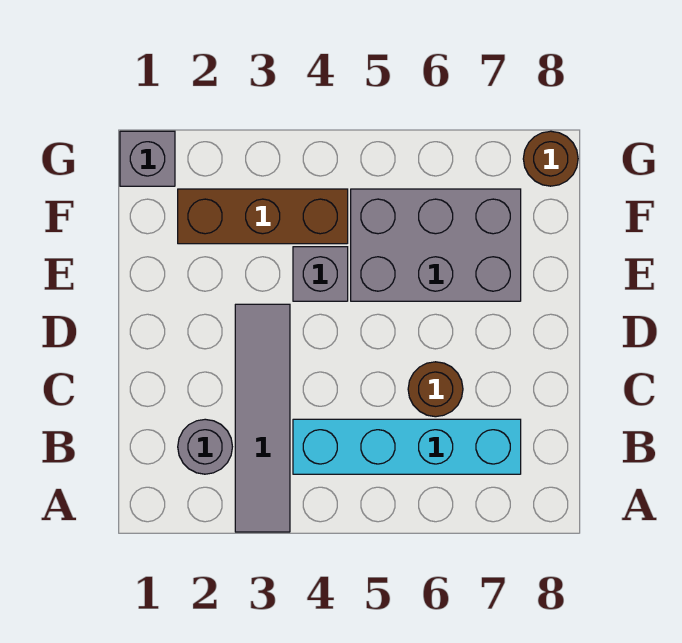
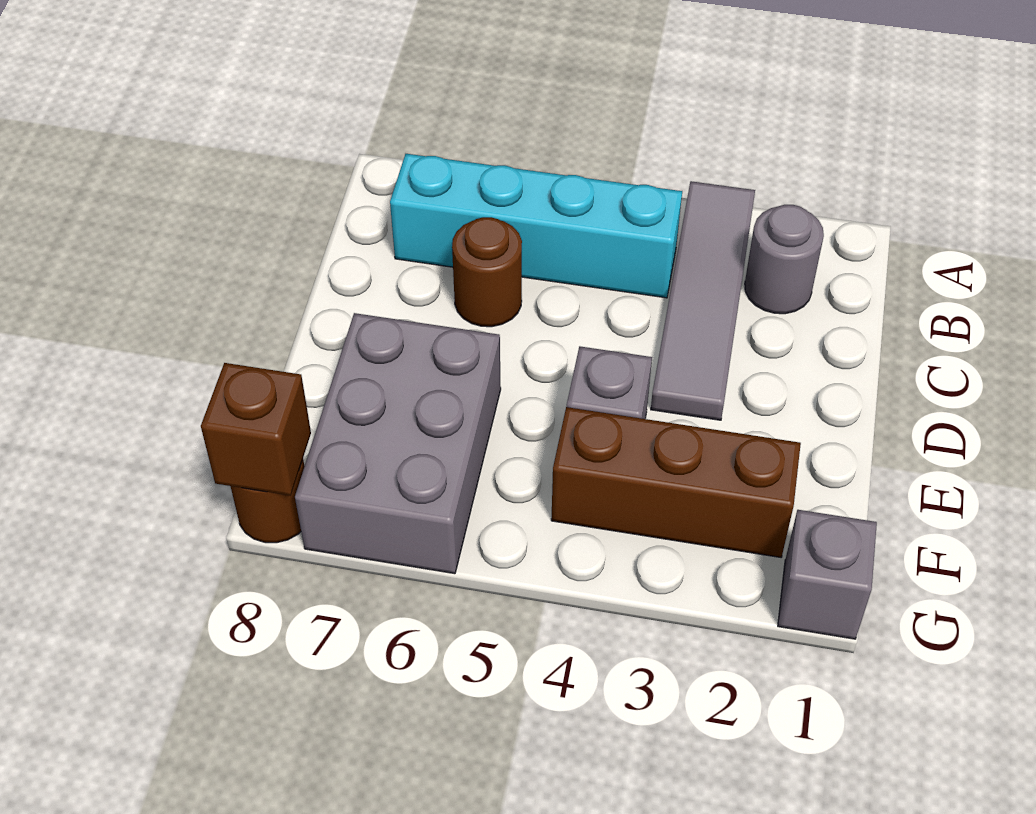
grey 2x3 brick [351,189,521,301] -> grey 2x3 brick turned to [295,313,501,574]
none -> brown 1x1 brick [201,363,311,496]

